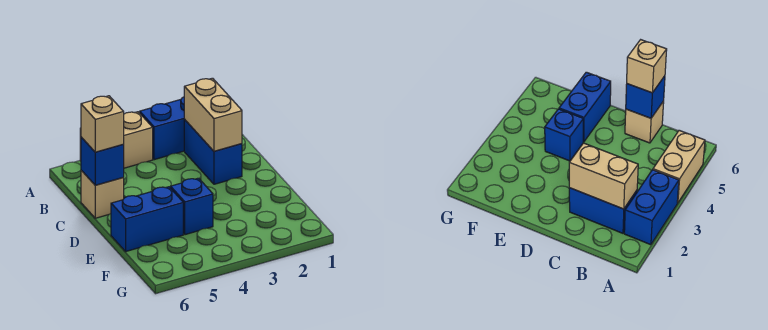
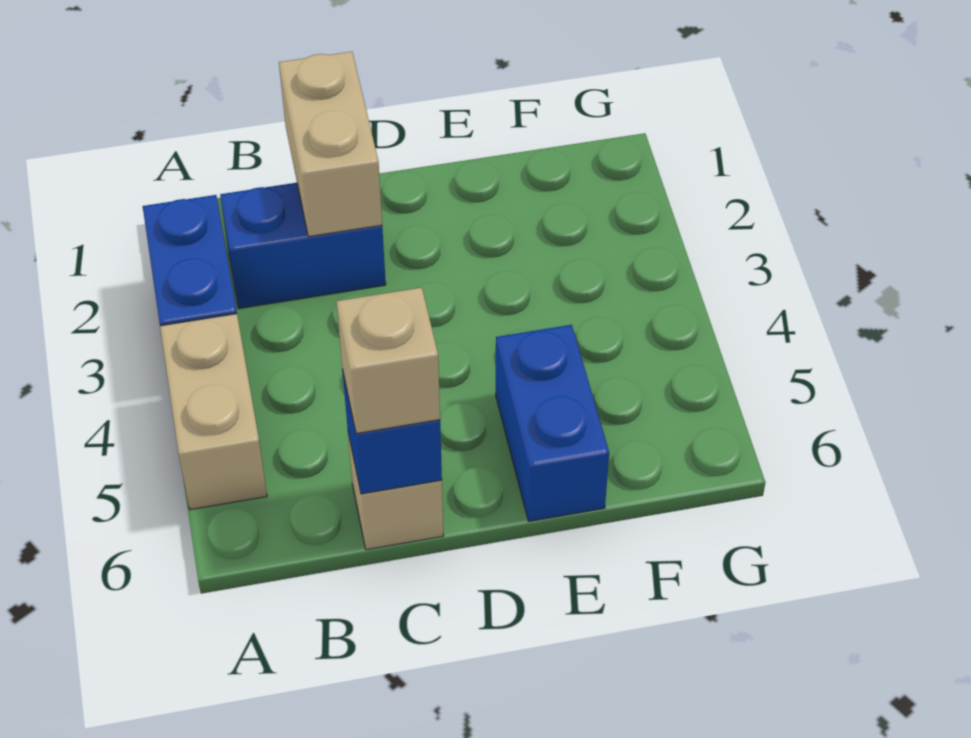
tan 1x2 brick [184,78,242,151] -> tan 1x2 brick turned to [279,52,382,237]
blue 1x1 brick [170,178,213,235] -> none

